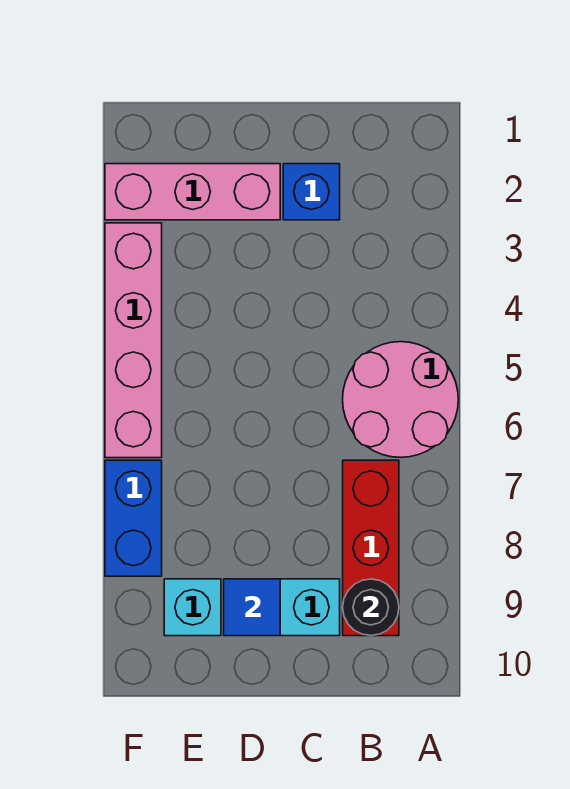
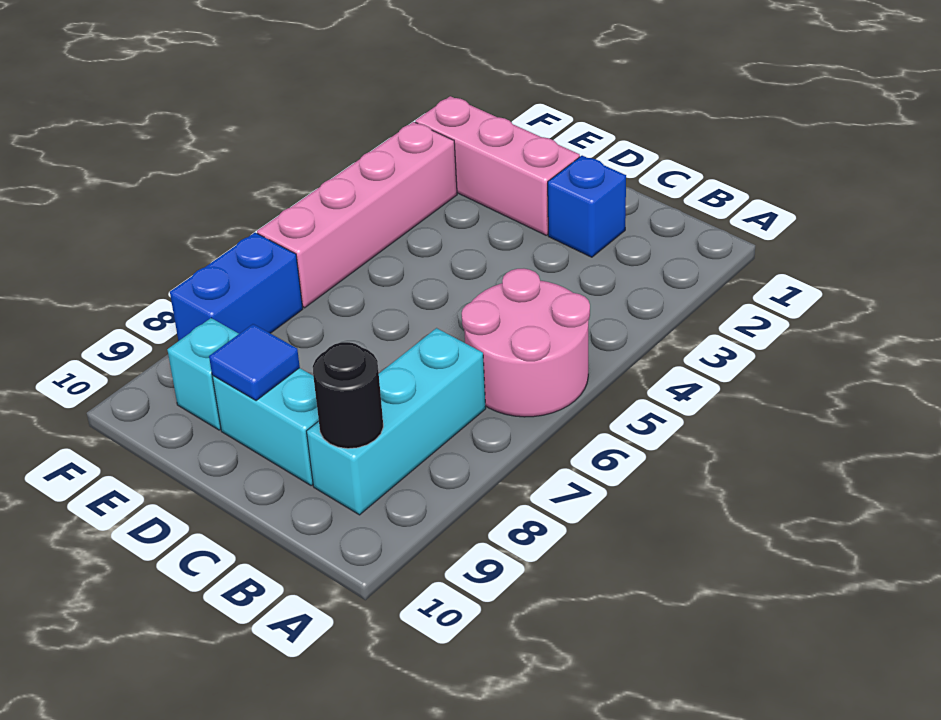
red 1x3 brick [343,460,399,636] -> cyan 1x3 brick [307,328,486,515]

